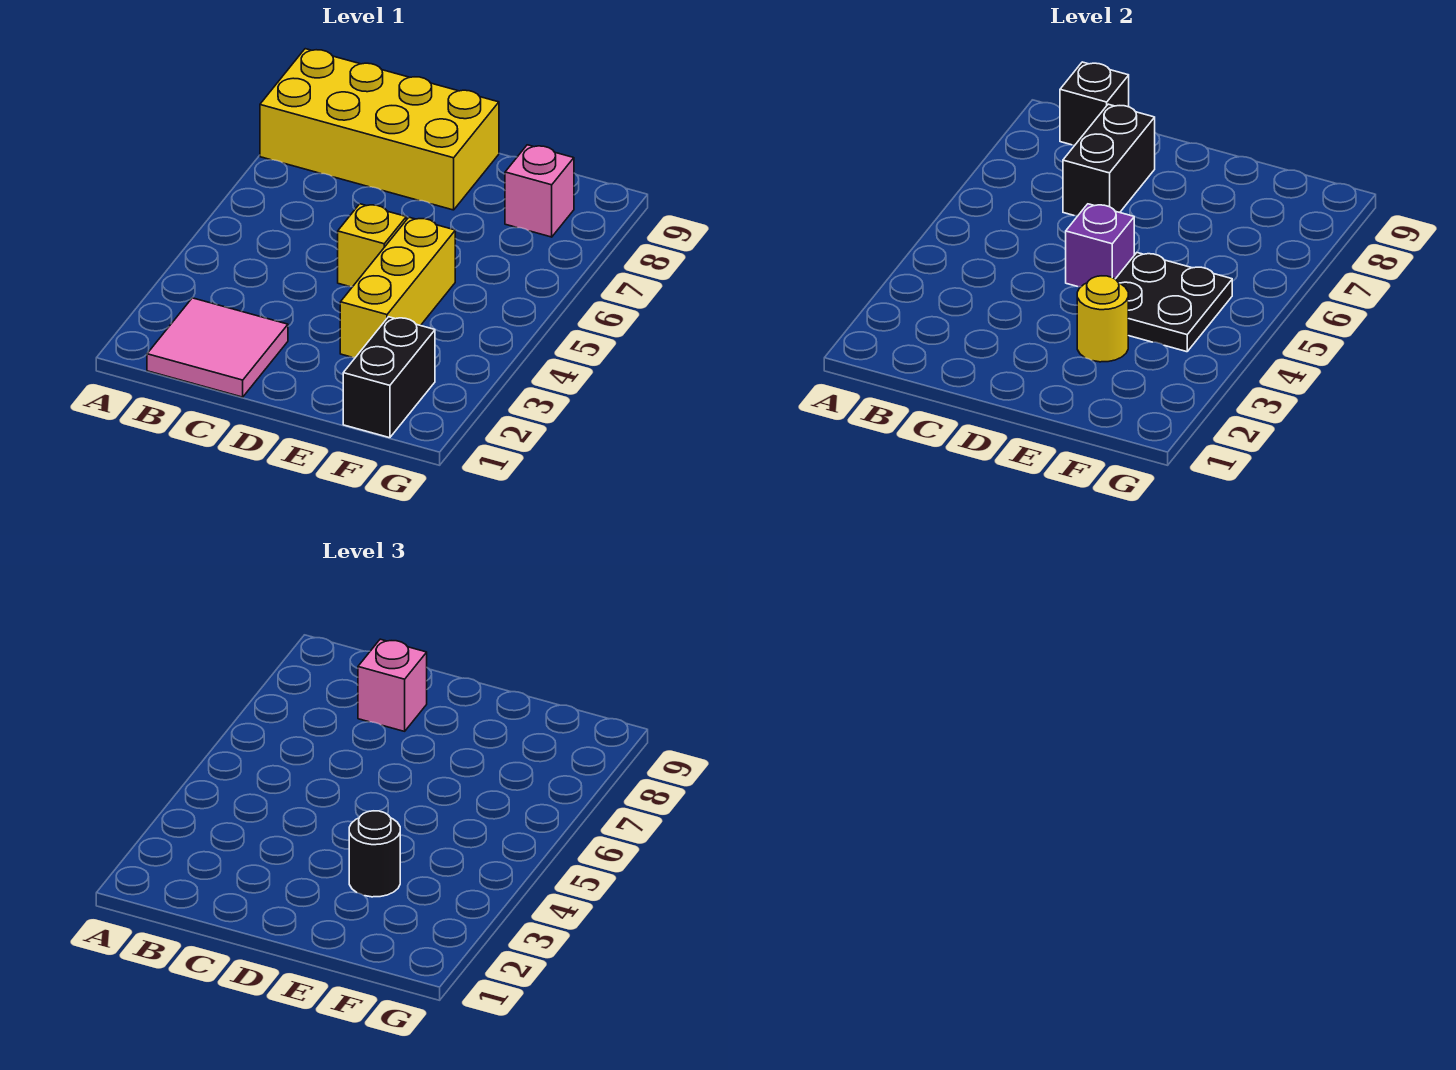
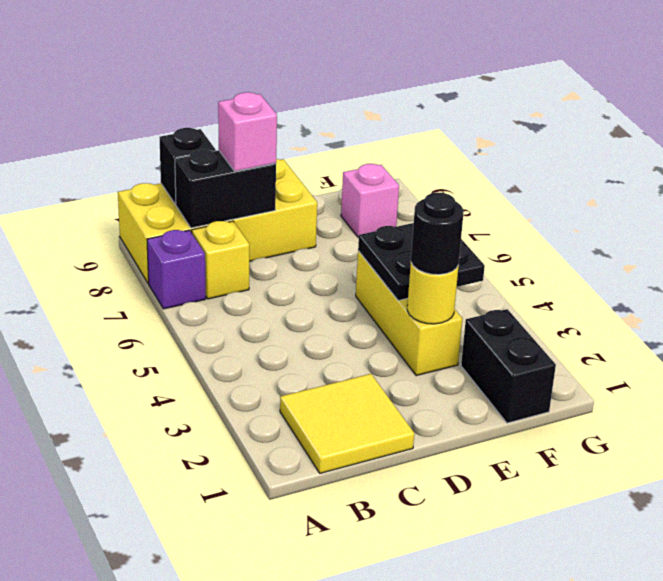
pink 2x2 tile [147,298,288,397] -> yellow 2x2 tile [280,374,414,473]
black 1x2 brick [1063,104,1155,216] -> black 1x2 brick turned to [175,150,276,228]
yellow 1x1 brick [338,204,406,287] -> yellow 1x1 brick moved to [192,221,250,299]
purple 1x1 brick [1066,204,1134,287] -> purple 1x1 brick moved to [147,230,206,309]

